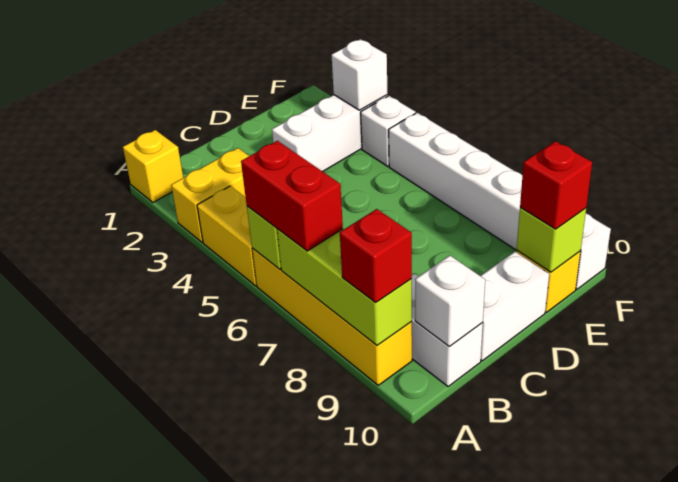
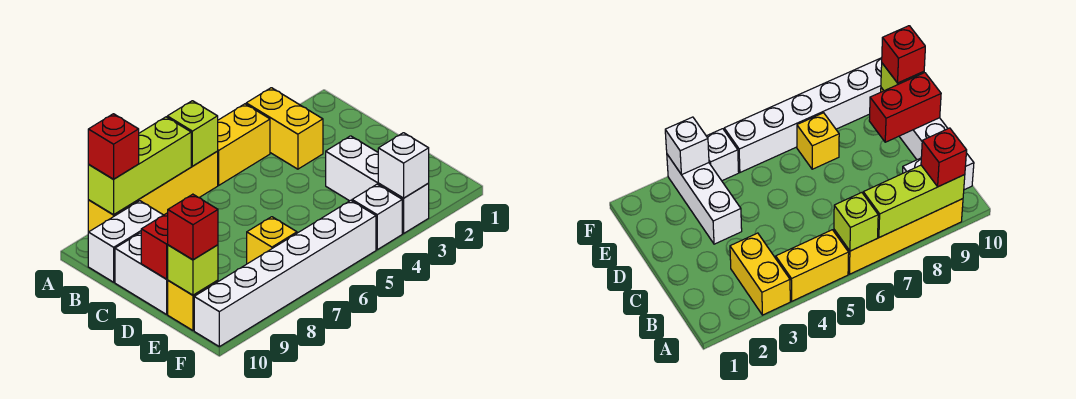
yellow 1x1 brick [123,130,183,202] -> yellow 1x1 brick moved to [247,217,297,264]
red 1x2 brick [241,141,343,251] -> red 1x2 brick moved to [141,213,168,279]
white 1x1 brick [415,256,485,347] -> none

